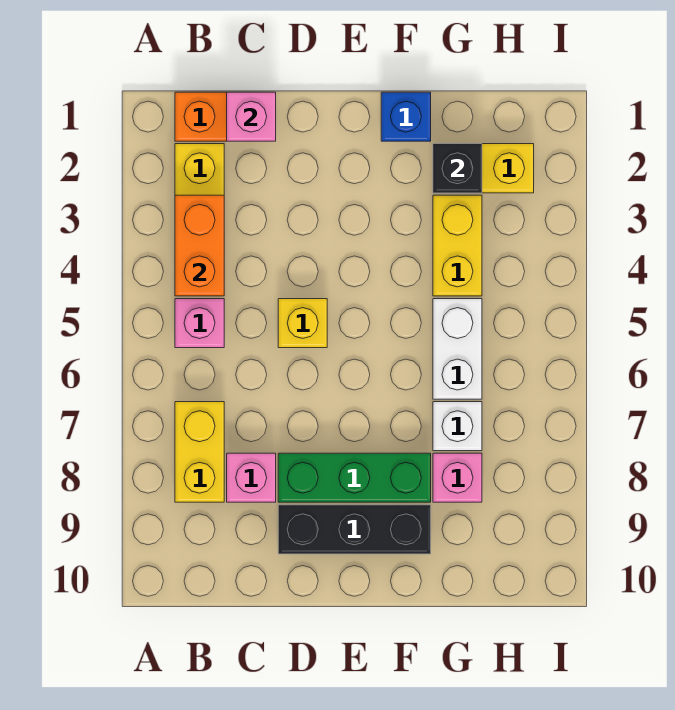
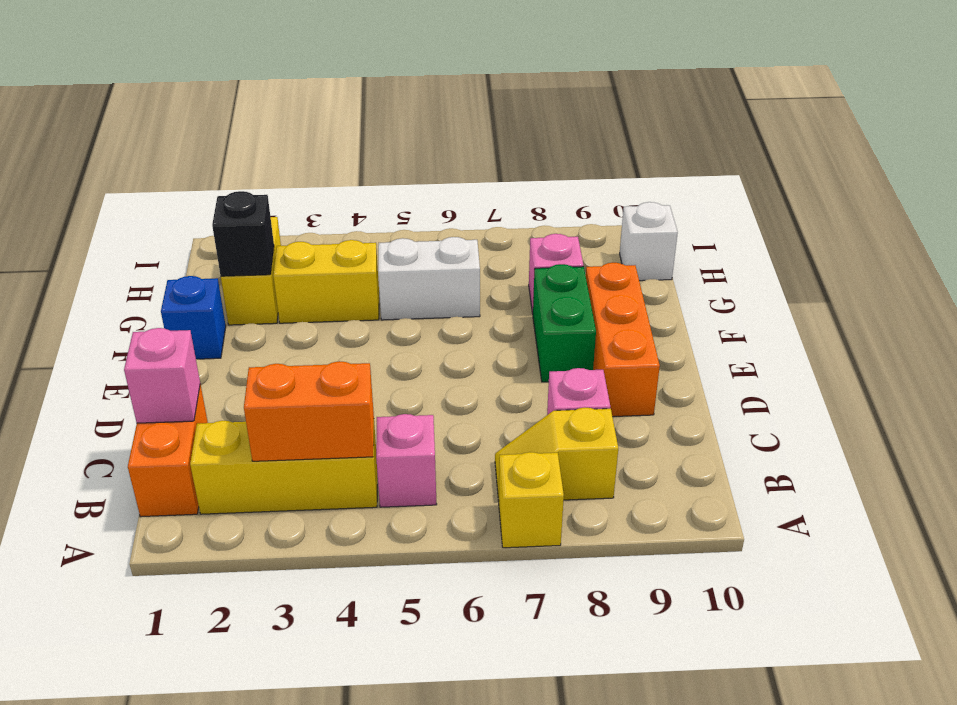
yellow 1x2 brick [175,402,224,502] -> yellow 1x2 slope [495,408,618,501]
yellow 1x1 brick [278,299,327,348] -> yellow 1x1 brick moved to [499,452,564,548]
green 1x3 brick [278,453,431,502] -> green 1x2 brick [533,264,596,382]
black 1x3 brick [278,505,431,554] -> orange 1x3 brick [586,262,660,417]
white 1x1 brick [433,402,482,451] -> white 1x1 brick moved to [620,202,678,281]

